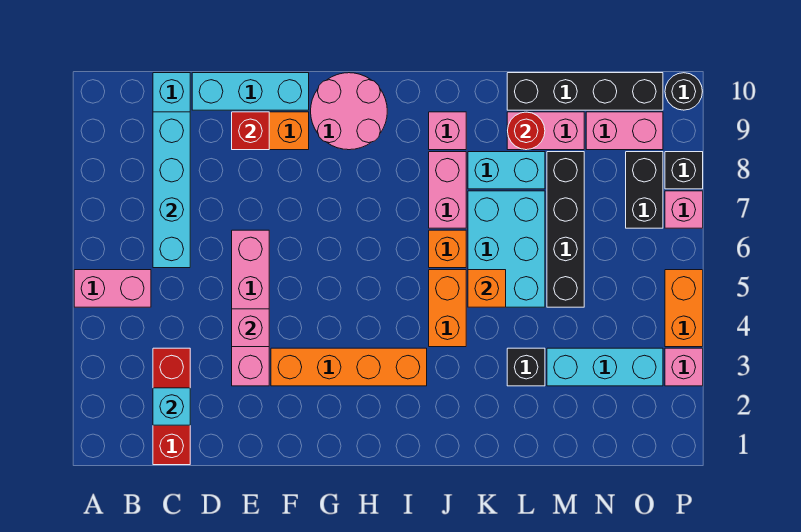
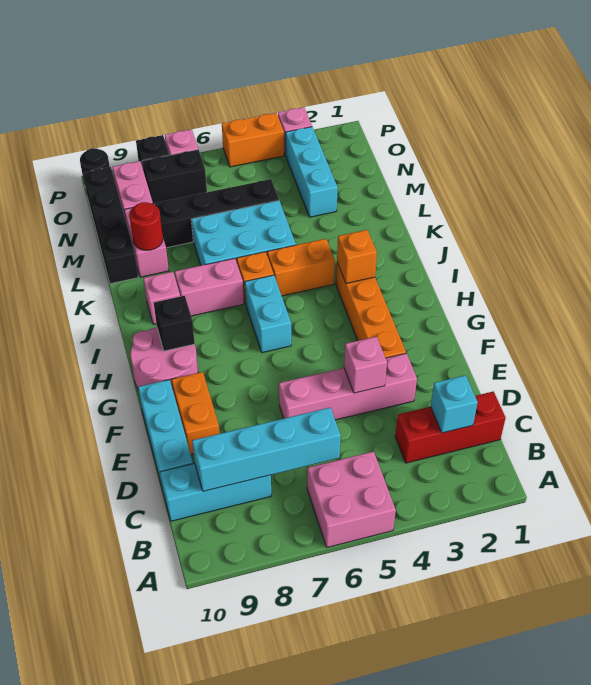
pink 1x2 brick [74,270,151,307] -> pink 2x2 brick [307,451,396,547]
red 1x1 brick [232,112,269,150] -> none
orange 1x1 brick [468,270,506,307] -> orange 1x1 brick moved to [337,230,377,283]
cyan 1x2 brick [468,152,545,189] -> cyan 1x2 brick moved to [245,275,291,353]
black 1x1 brick [507,348,545,386] -> black 1x1 brick moved to [154,296,195,351]

